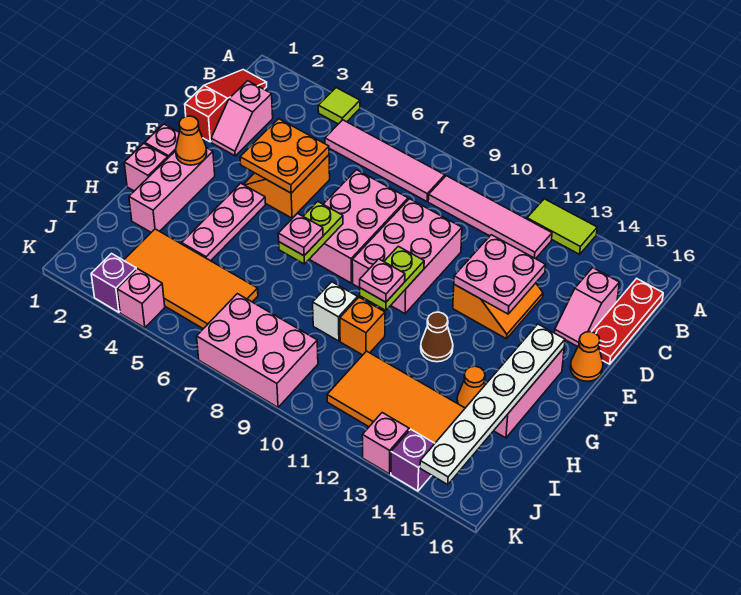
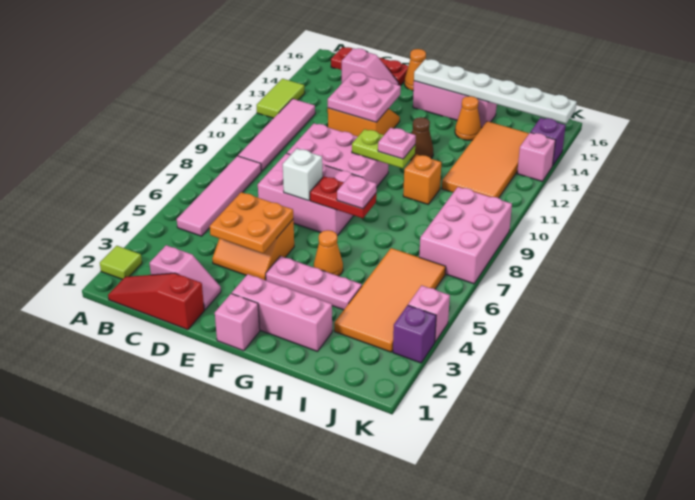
lime 1x1 tile [318,88,360,124] -> lime 1x1 tile moved to [100,246,142,280]
orange 1x1 cone [176,116,207,165] -> orange 1x1 cone moved to [314,230,343,276]
lime 1x2 plate [279,201,343,264] -> red 1x2 plate [310,176,376,218]
pink 1x1 brick [124,143,168,191] -> none
white 1x1 brick [313,282,358,341] -> white 1x1 brick moved to [283,149,322,201]

